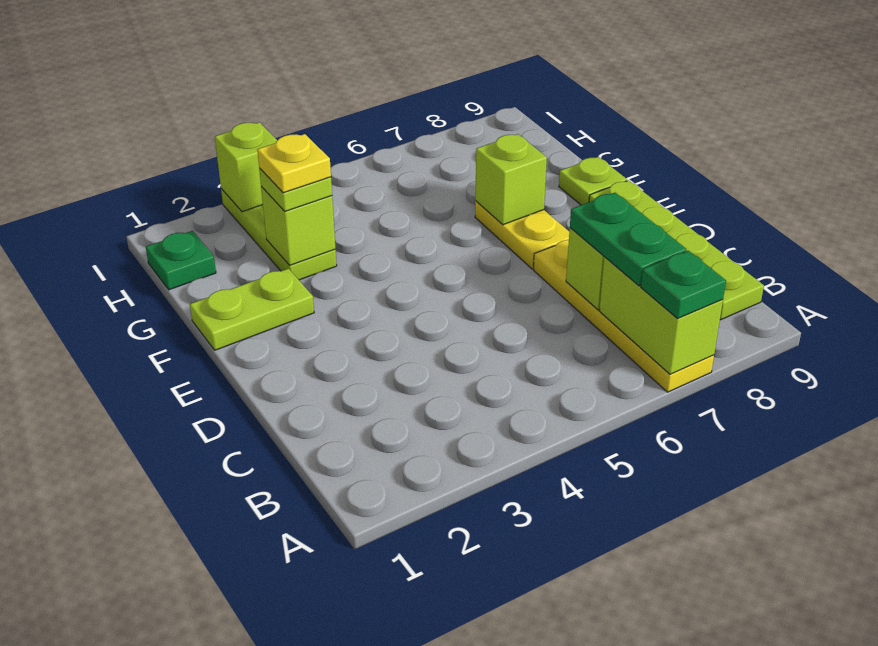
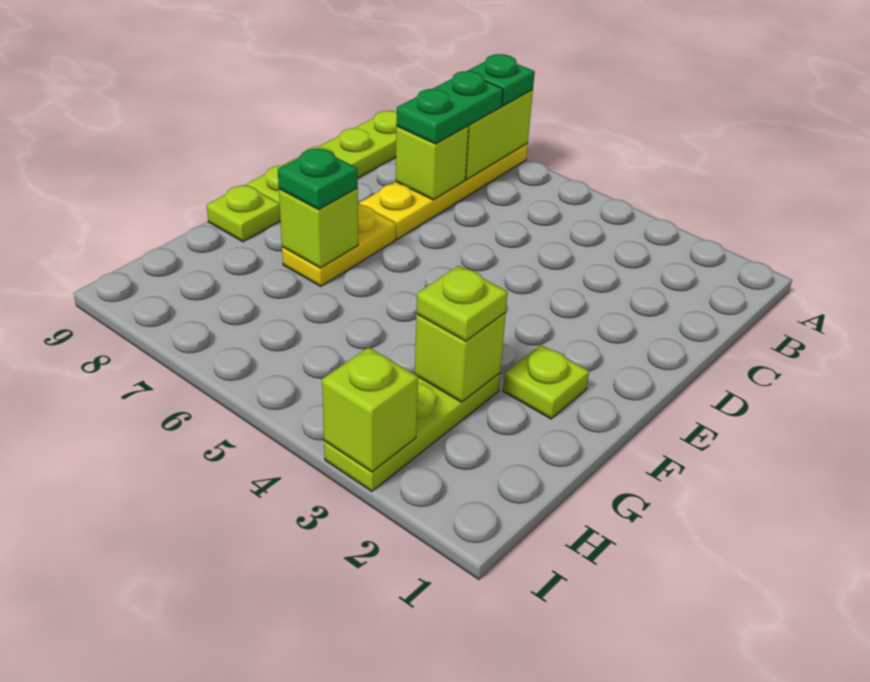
lime 1x2 plate [190,268,314,350] -> lime 1x1 plate [503,345,589,419]
yellow 1x1 plate [257,134,331,193] -> none
green 1x1 plate [146,231,216,290] -> green 1x1 plate moved to [278,148,358,210]

